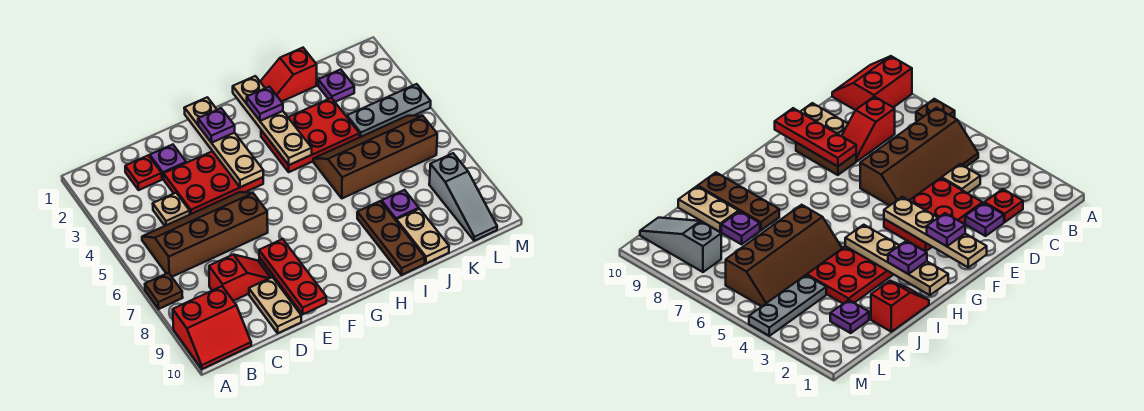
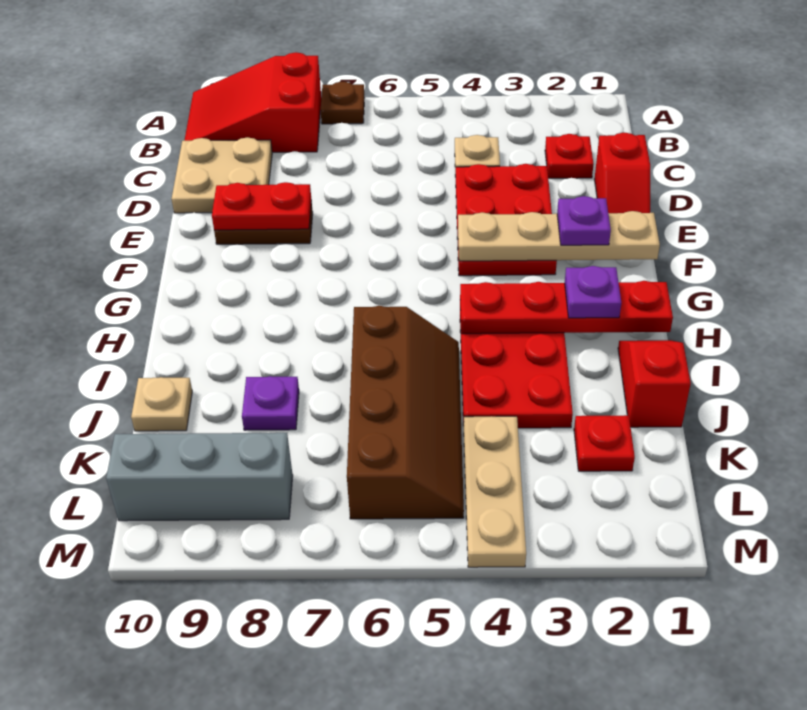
red 2x2 slope [173,286,251,369] -> red 2x3 slope [184,52,321,152]
brown 2x4 slope [142,192,268,277] -> none
red 1x2 slope [209,255,271,301] -> red 1x2 slope moved to [595,133,650,213]
purple 1x1 plate [150,145,186,179] -> none
tan 1x2 plate [249,277,301,333] -> tan 2x2 plate [172,137,272,213]
red 1x3 plate [259,239,326,314] -> red 1x2 plate [212,182,311,230]
tan 1x4 plate [233,76,312,165] -> red 1x4 plate [460,281,673,334]
brown 1x3 plate [357,201,425,275] -> none
tan 1x2 plate [397,209,449,263] -> tan 1x1 plate [131,377,192,431]
purple 1x1 plate [318,69,354,102] -> red 1x1 plate [574,415,635,471]
grey 1x3 plate [347,84,431,137] -> tan 1x3 plate [464,416,526,567]
grey 1x3 slope [429,153,497,241] -> grey 1x3 brick [106,433,293,521]

